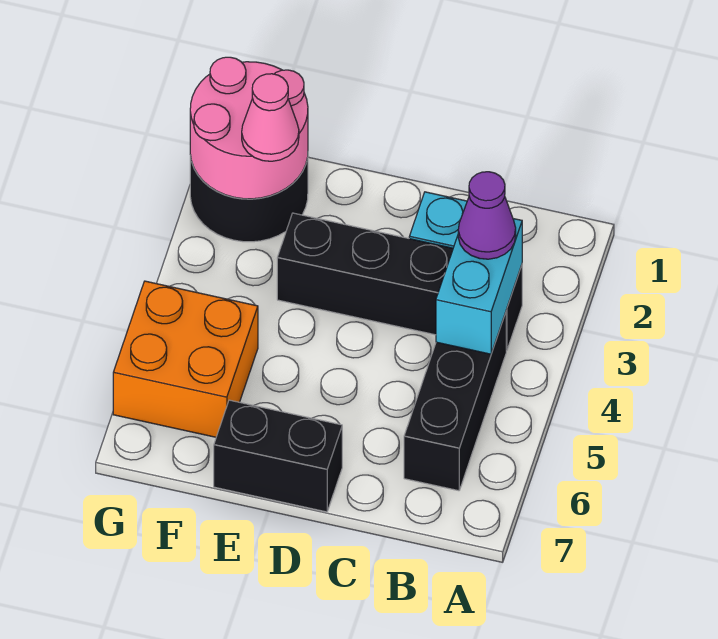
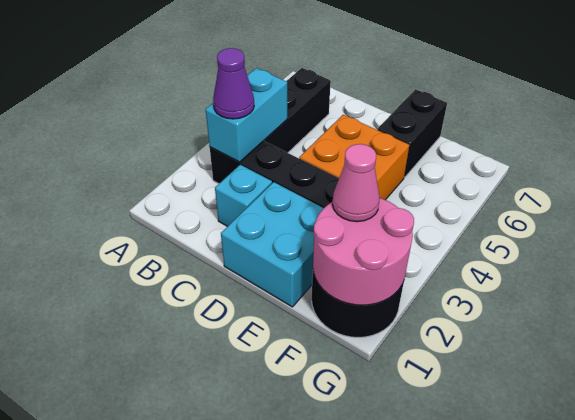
none -> cyan 2x2 brick [221,182,324,307]
black 1x2 brick [214,400,342,512] -> black 1x2 brick turned to [377,89,447,177]
orange 2x2 brick [113,281,258,437] -> orange 2x2 brick moved to [299,115,409,200]

